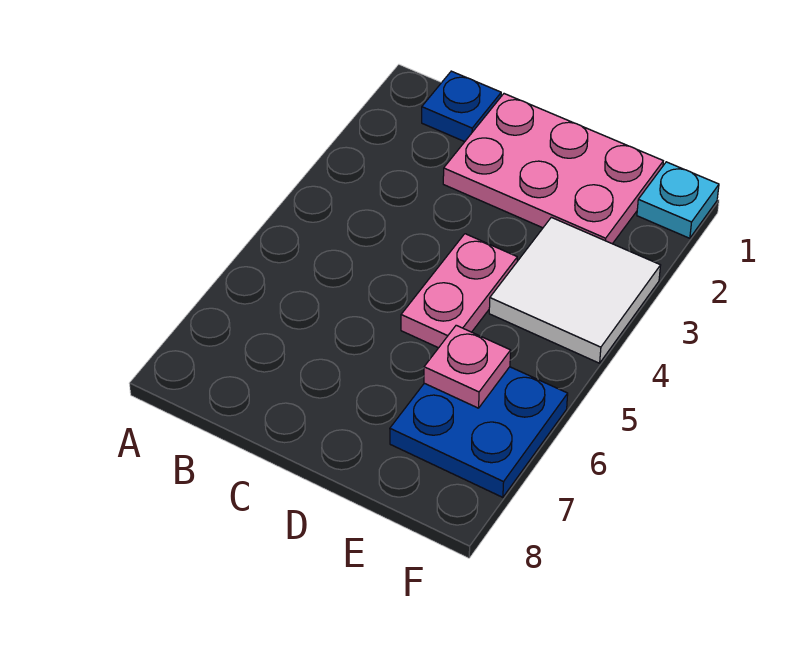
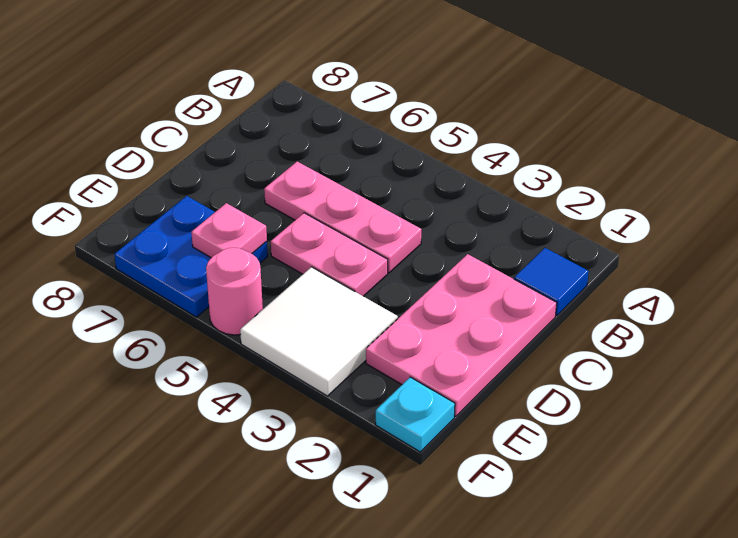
blue 1x1 plate [422,71,501,142] -> blue 1x1 tile [514,248,589,316]
none -> pink 1x3 plate [264,162,421,273]
none -> pink 1x1 round brick [206,248,263,335]

